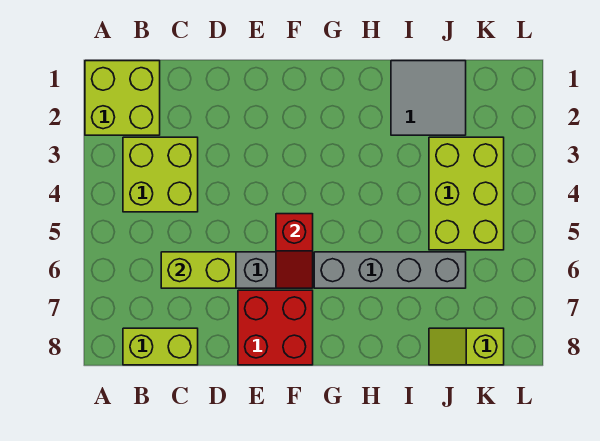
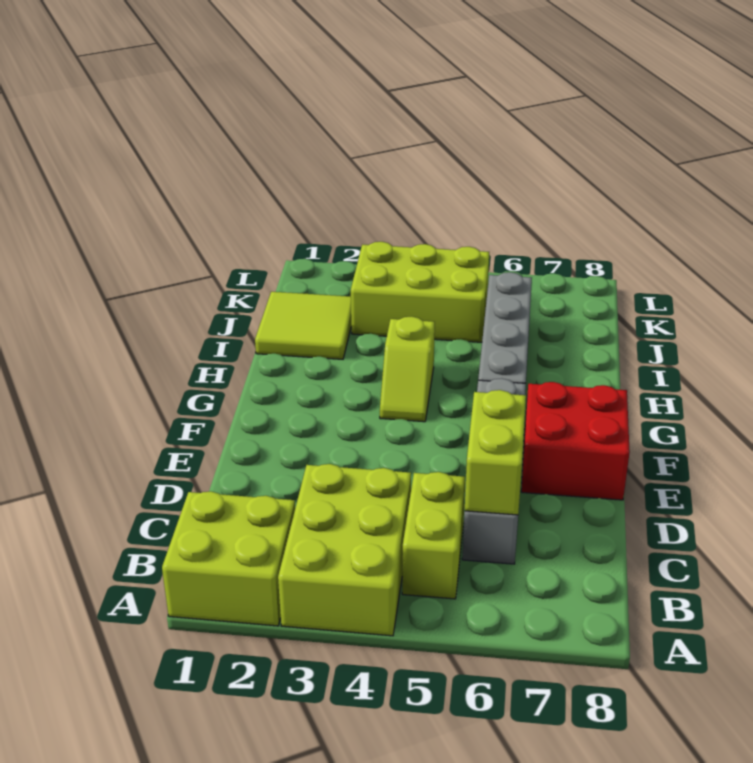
lime 2x2 brick [123,137,198,212] -> lime 2x3 brick [278,464,411,636]
lime 1x2 brick [123,328,198,365] -> lime 1x2 brick moved to [402,472,465,599]
red 1x2 slope [276,214,313,288] -> none
grey 2x2 tile [391,61,466,135] -> lime 2x2 tile [255,292,351,359]
lime 1x2 slope [429,328,504,365] -> lime 1x2 slope moved to [380,316,435,422]

